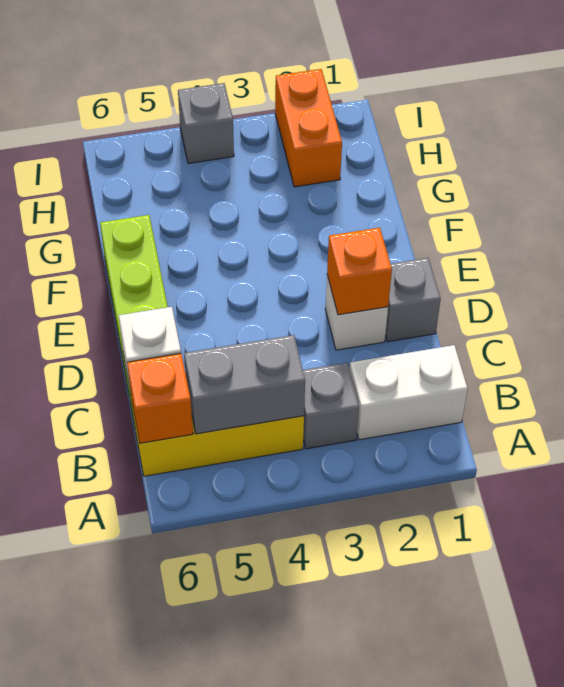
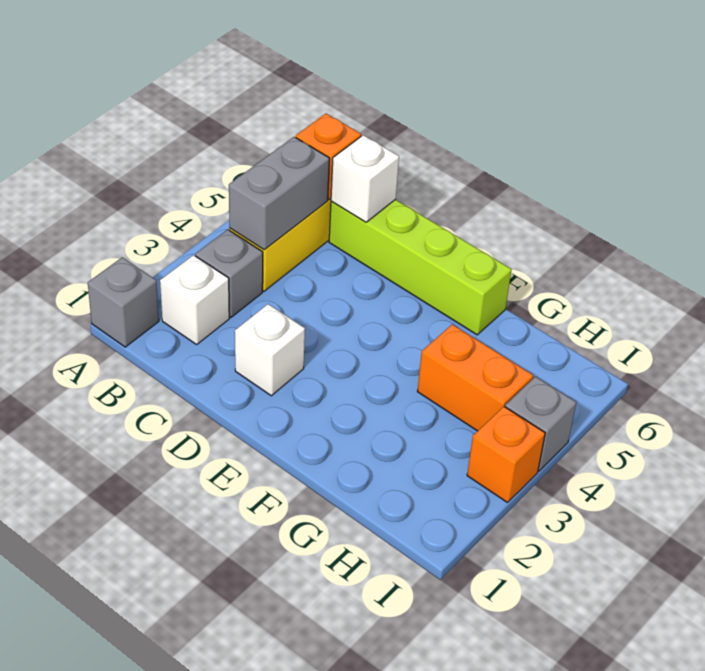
white 1x2 brick [350,345,468,440] -> white 1x1 brick [160,255,229,344]
grey 1x1 brick [385,258,441,342] -> grey 1x1 brick moved to [88,257,159,347]
orange 1x1 brick [327,228,392,315] -> orange 1x1 brick moved to [467,407,545,503]
orange 1x2 brick [275,69,342,187] -> orange 1x2 brick moved to [417,324,533,431]

